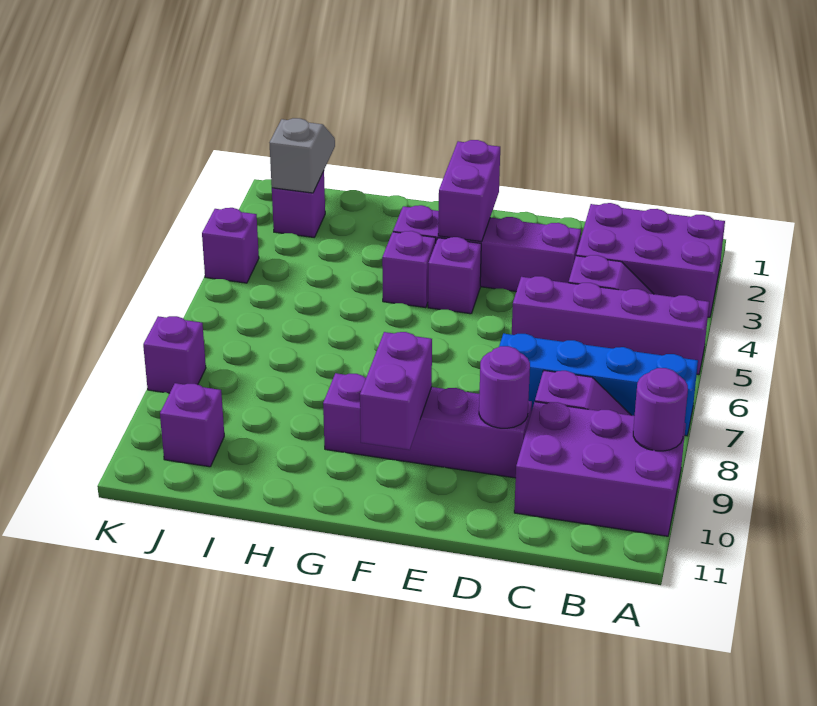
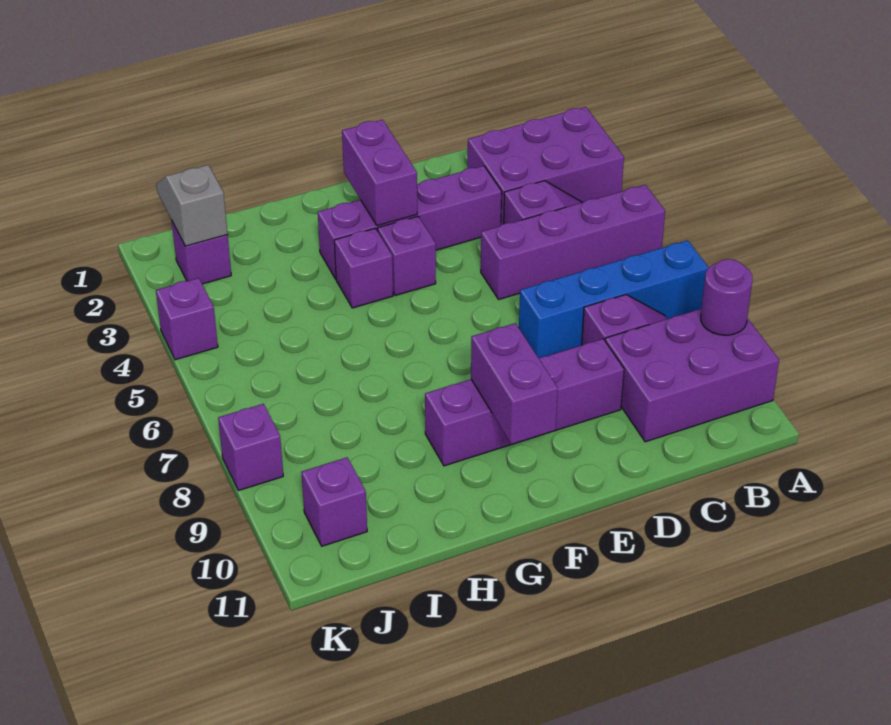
purple 1x1 round brick [479,346,530,428] -> none

